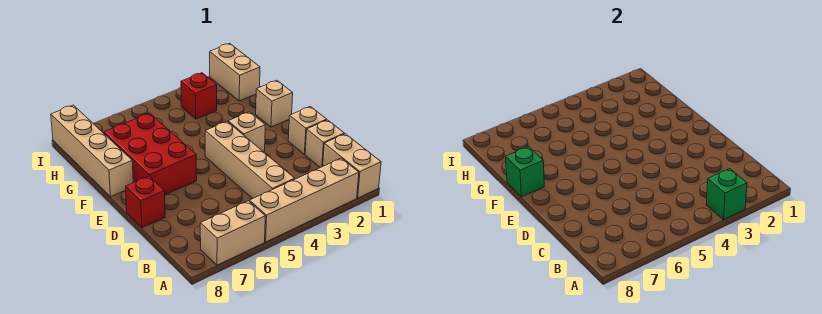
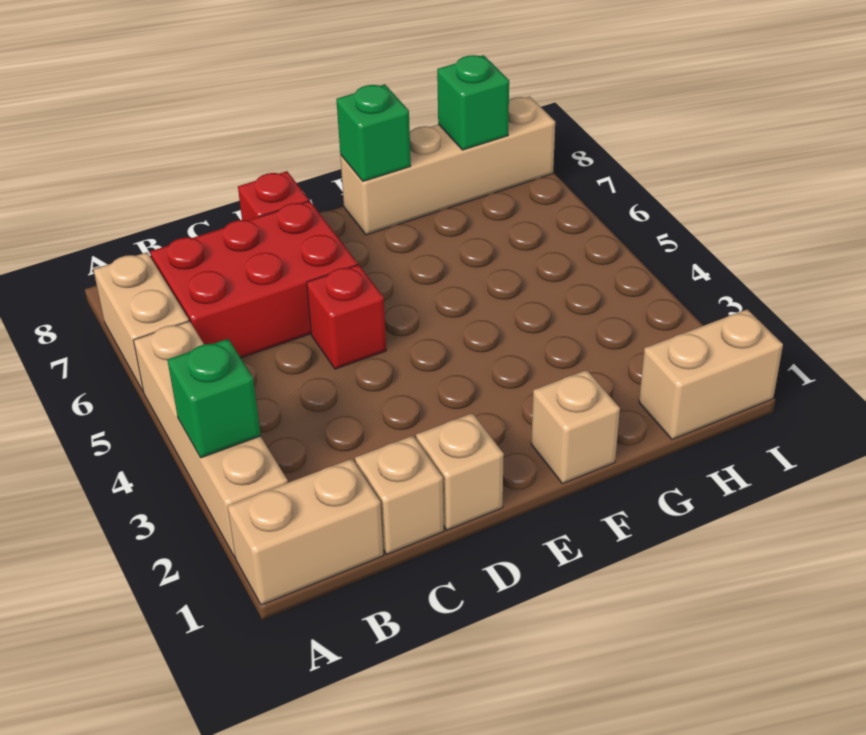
tan 1x4 brick [205,122,295,198] -> none
tan 1x1 brick [228,112,265,151] -> none
red 2x3 brick [104,113,197,195] -> red 2x3 brick moved to [150,201,358,358]
red 1x1 brick [181,73,217,119] -> red 1x1 brick moved to [307,265,386,369]
none -> green 1x1 brick [437,55,509,150]

